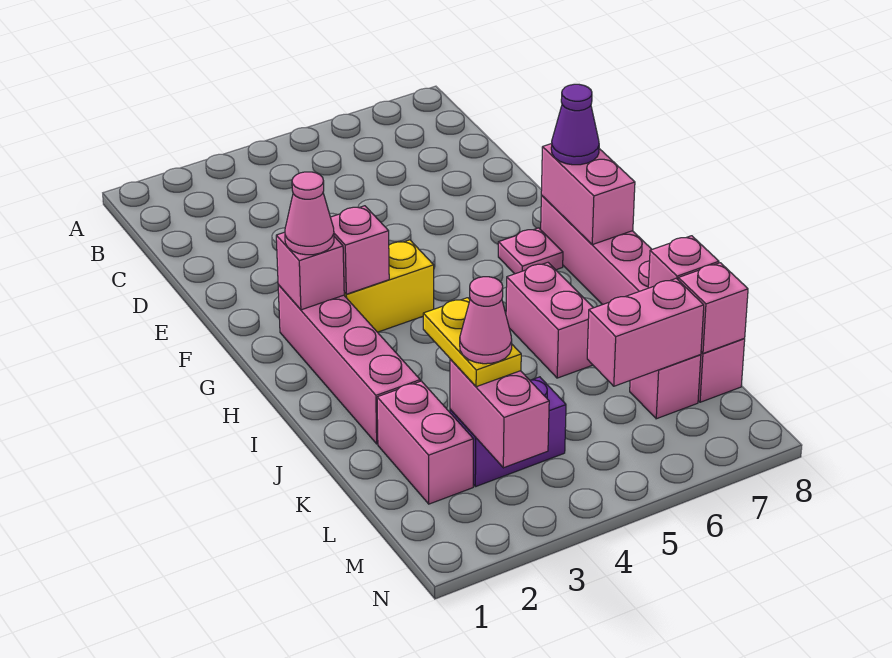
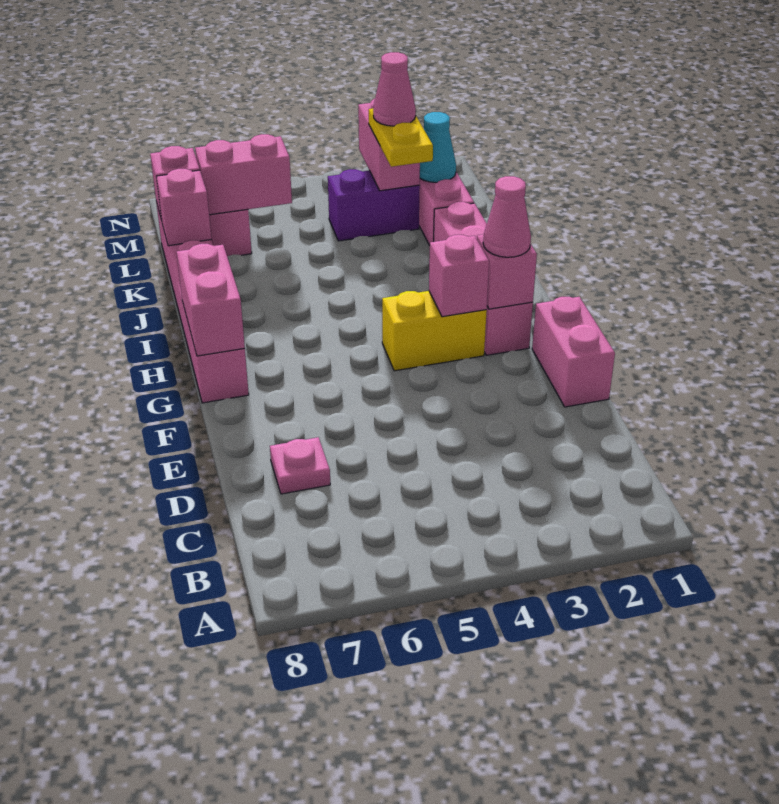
pink 1x1 plate [498,228,563,274] -> pink 1x1 plate moved to [270,437,330,494]
purple 1x1 cone [551,84,599,165] -> none
pink 1x2 brick [506,263,593,378] -> pink 1x2 brick moved to [532,297,615,407]
none -> cyan 1x1 cone [420,112,456,182]

